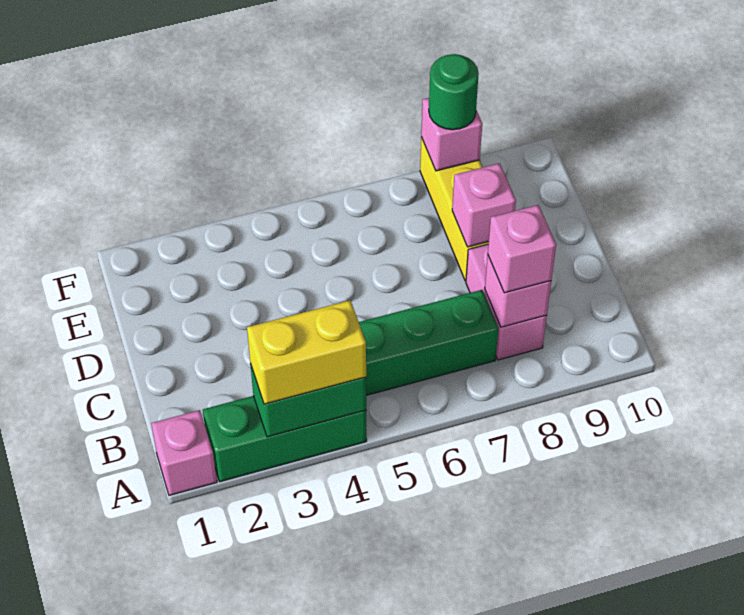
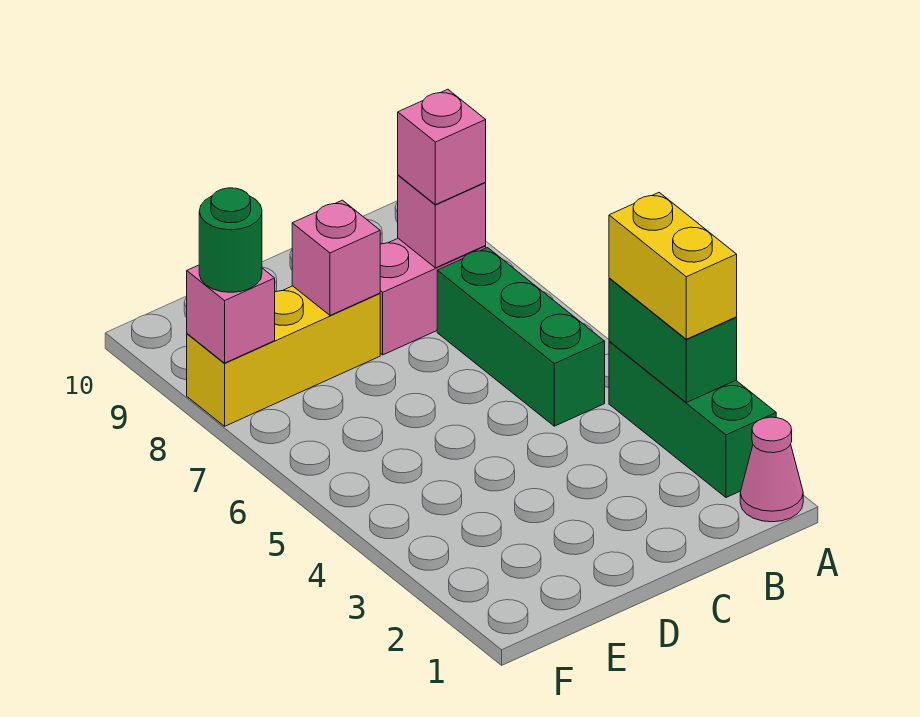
pink 1x1 brick [151,410,217,495] -> pink 1x1 cone [740,417,803,522]

